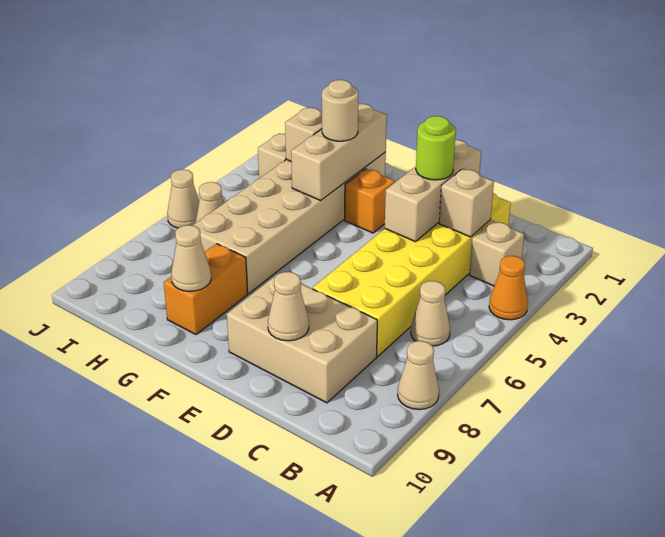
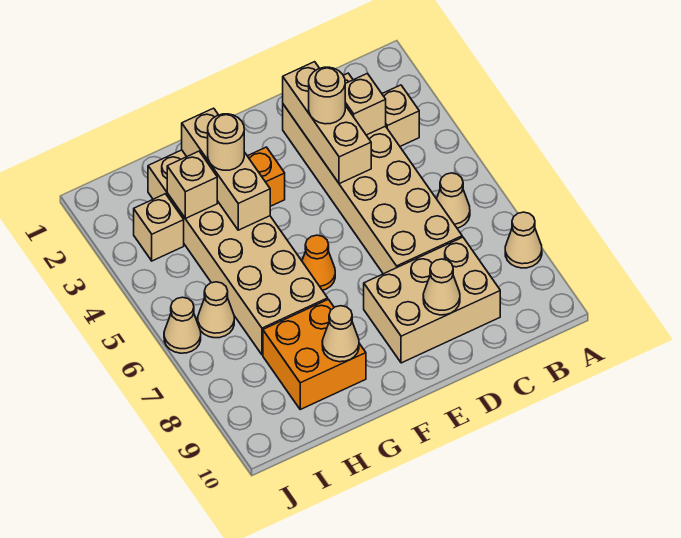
orange 1x1 cone [489,256,528,320] -> orange 1x1 cone moved to [302,235,335,290]
yellow 2x6 brick [313,193,511,357] -> tan 2x6 brick [283,73,462,274]
lime 1x1 round brick [416,116,456,180] -> tan 1x1 round brick [309,67,345,124]
orange 1x2 brick [164,244,248,334] -> orange 2x2 brick [263,299,366,409]

